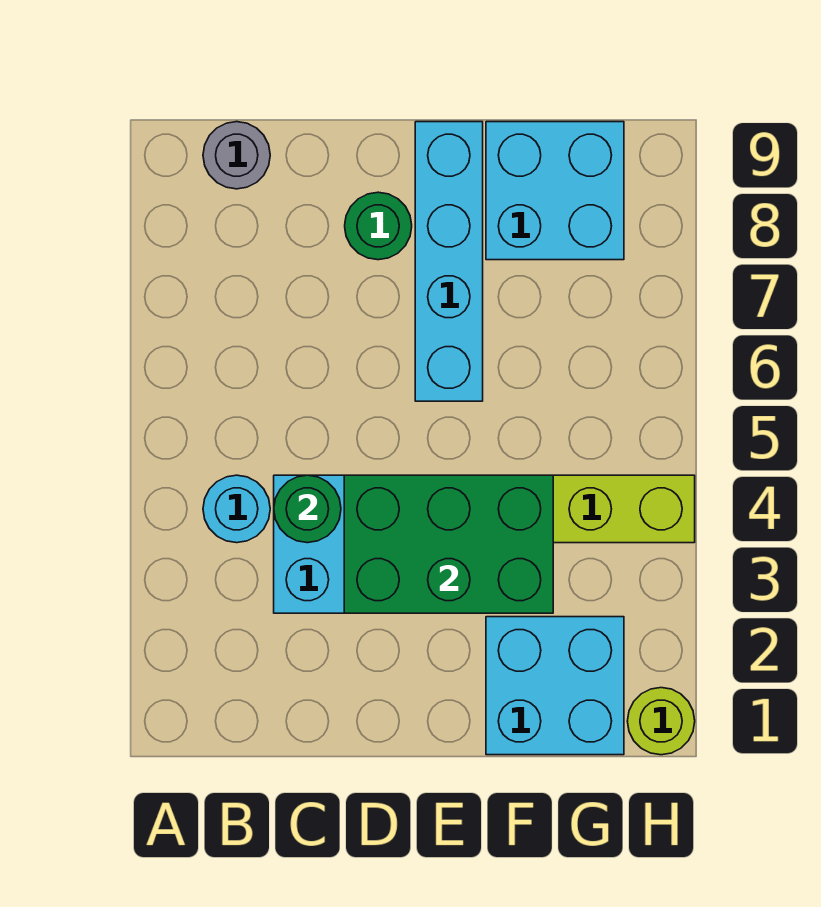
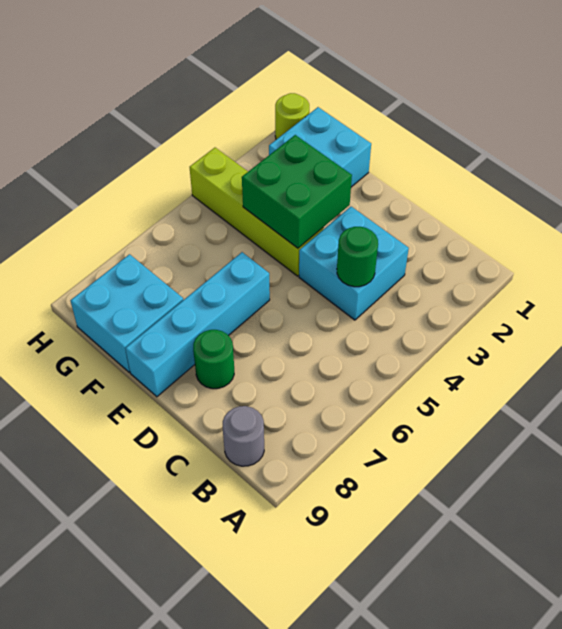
cyan 1x1 round brick [203,475,270,543] -> none
green 2x3 brick [344,475,553,613] -> green 2x2 brick [242,135,352,248]

